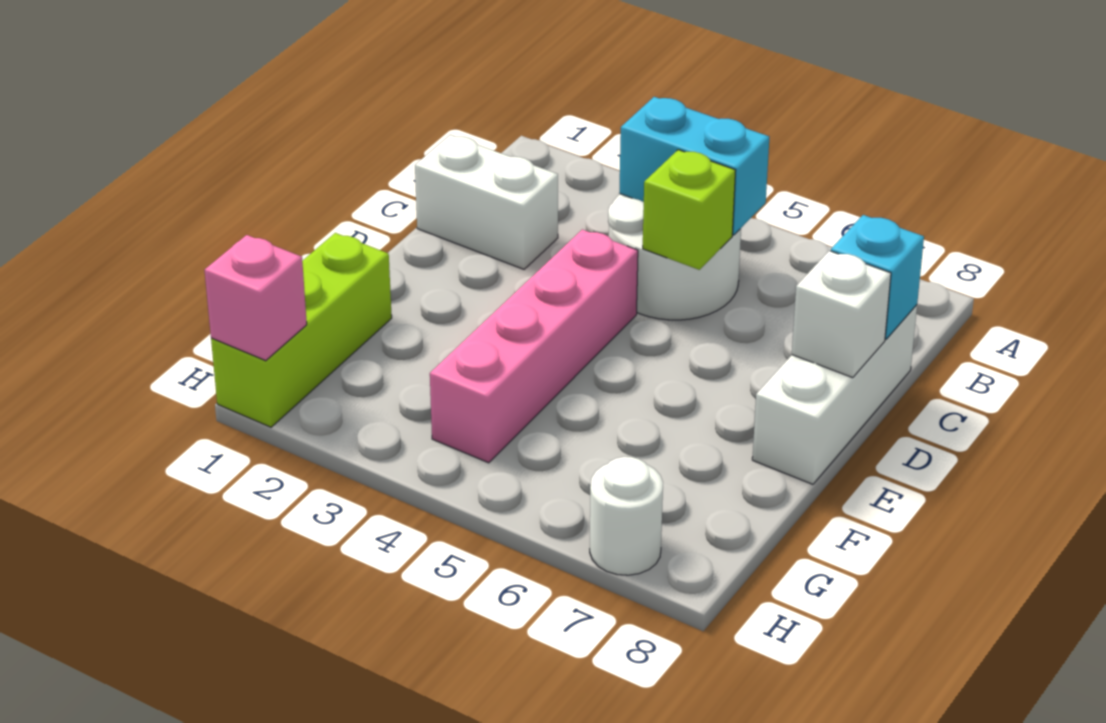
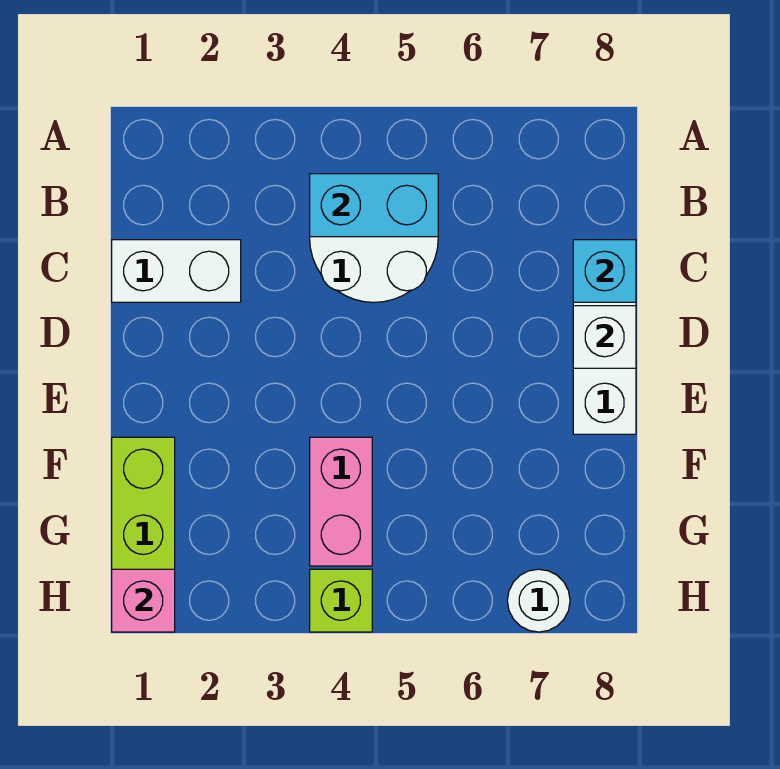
lime 1x1 brick [643,150,736,270] -> lime 1x1 brick moved to [310,569,372,632]
pink 1x4 brick [430,229,638,463] -> pink 1x2 brick [310,437,372,566]

